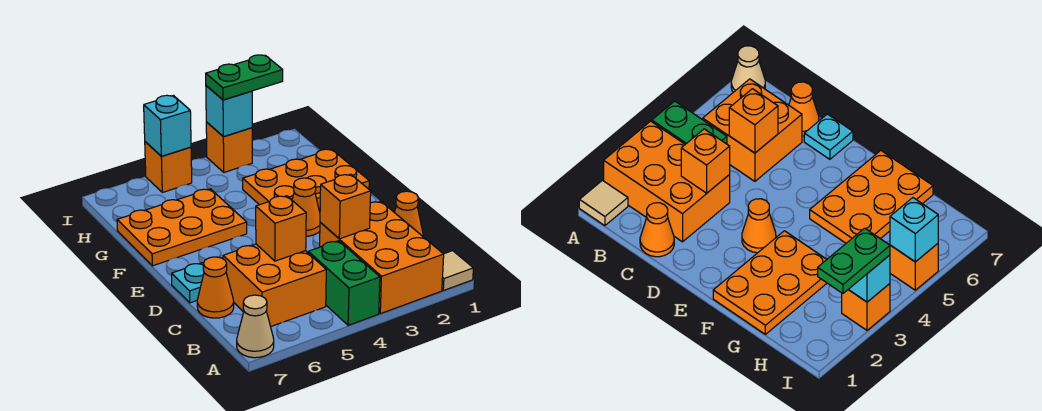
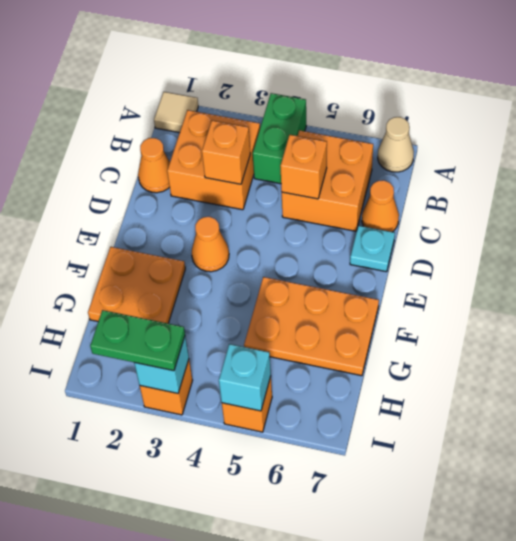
orange 2x3 brick [320,201,444,314] -> orange 2x2 brick [167,110,260,210]
orange 2x3 plate [243,149,369,209] -> orange 2x2 plate [88,247,185,323]

